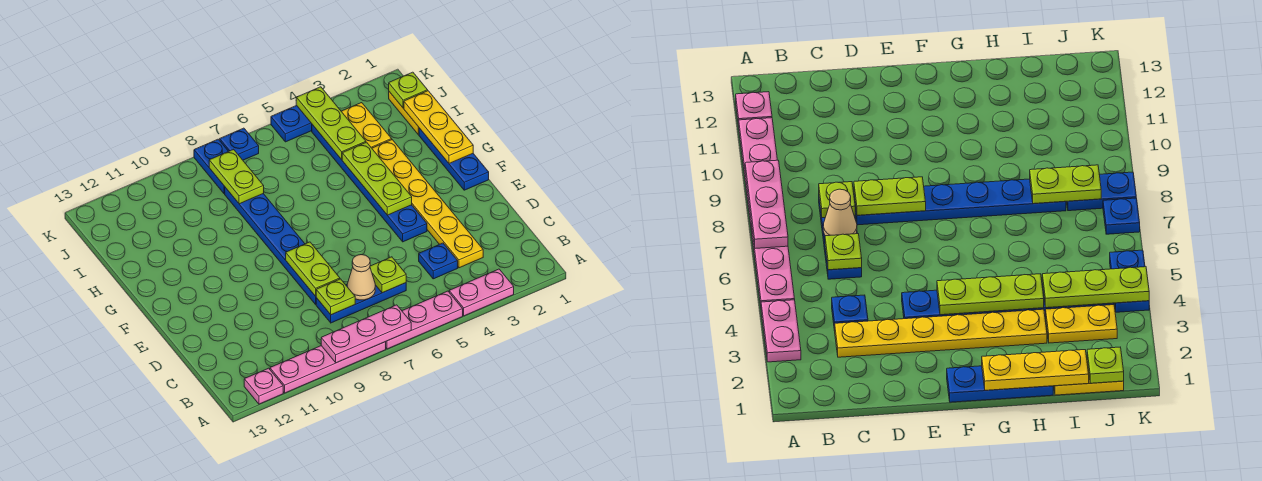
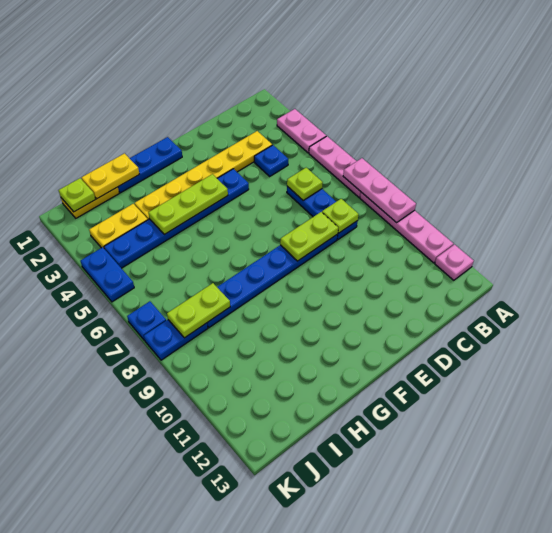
tan 1x1 cone [347,255,375,300] -> none
yellow 1x3 plate [404,91,473,163] -> yellow 1x2 plate [81,153,139,199]
lime 1x3 plate [296,87,366,160] -> none

